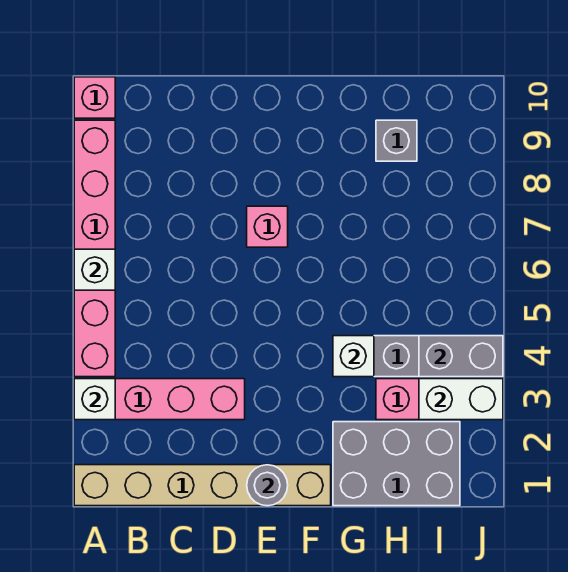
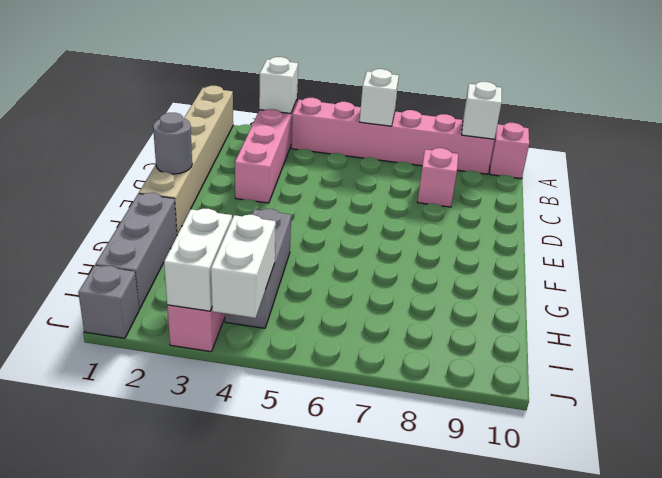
pink 1x1 brick [247,206,288,247] -> pink 1x1 brick moved to [417,148,458,207]
grey 2x3 brick [333,422,460,506] -> grey 1x3 brick [95,193,177,310]
white 1x1 brick [333,336,374,377] -> white 1x1 brick moved to [462,82,502,139]
grey 1x1 brick [376,120,417,161] -> grey 1x1 brick moved to [78,266,139,338]
grey 1x2 brick [419,336,503,377] -> white 1x2 brick [211,215,276,318]

